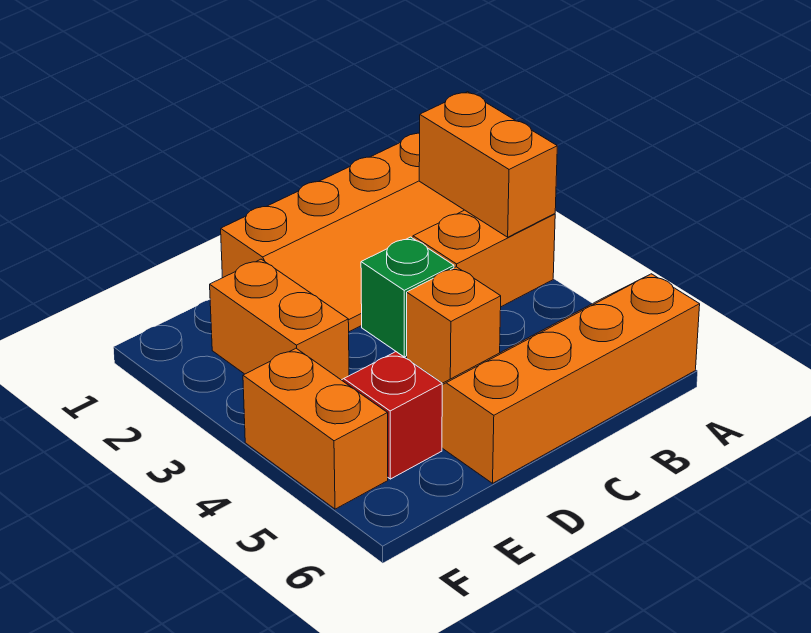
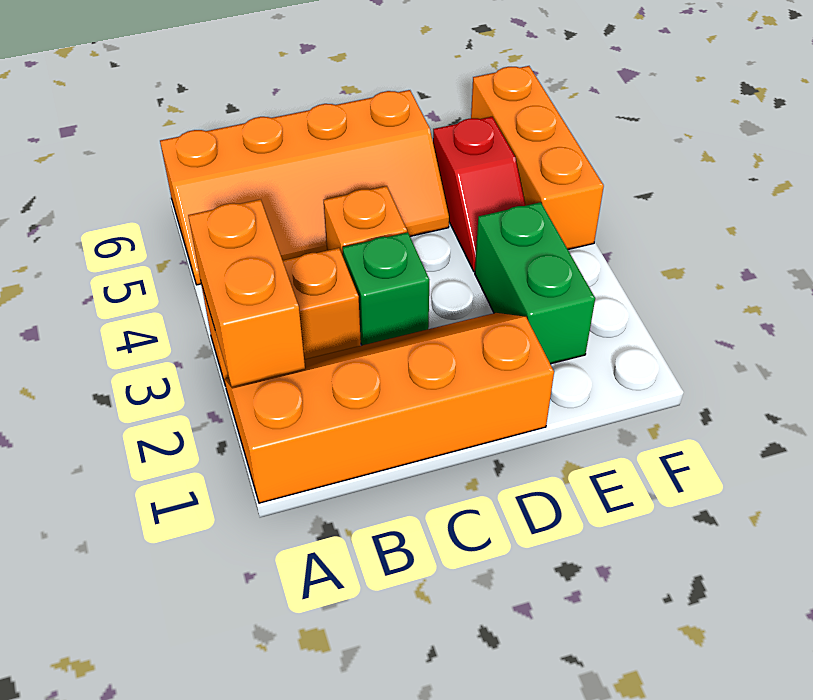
orange 1x2 brick [210,259,349,380] -> green 1x2 brick [475,202,595,364]
orange 1x2 brick [243,348,388,509] -> orange 1x3 brick [471,66,604,250]

